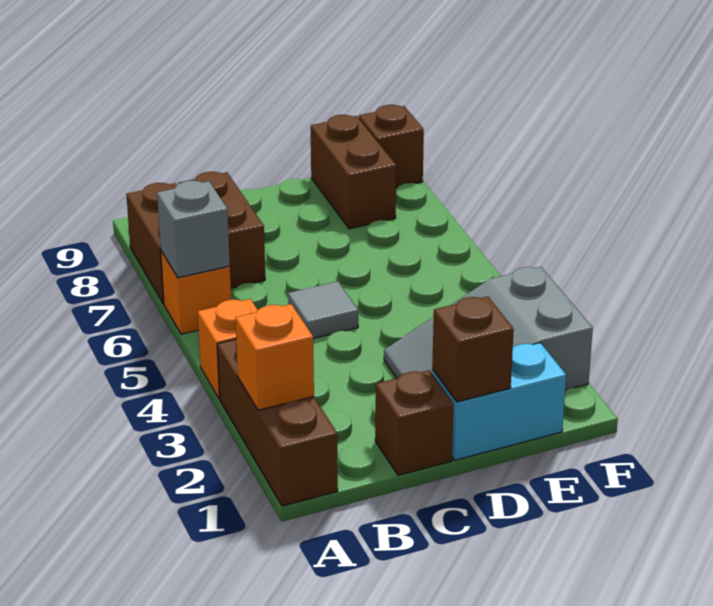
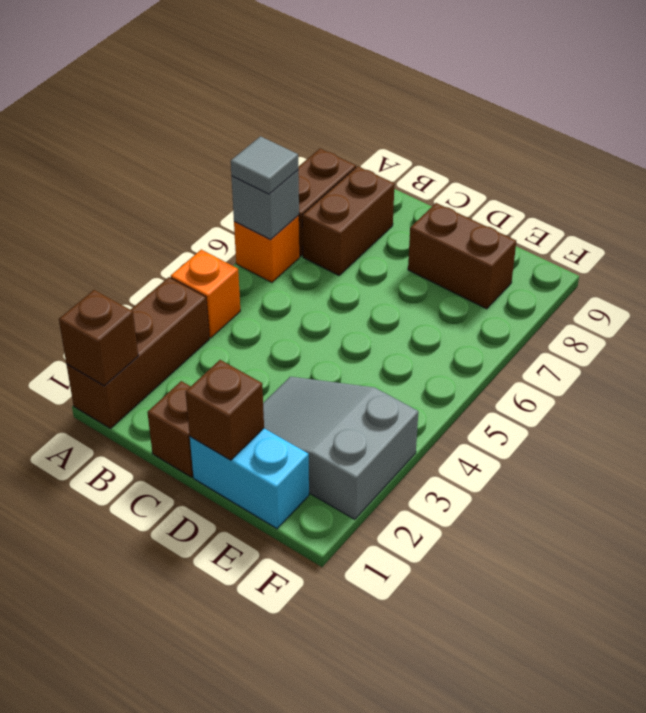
orange 1x1 brick [235,304,314,410] -> none
grey 1x1 tile [288,281,358,339] -> grey 1x1 tile moved to [231,136,298,194]
brown 1x2 brick [311,115,396,229] -> brown 1x2 brick turned to [408,203,516,309]
brown 1x1 brick [359,105,424,188] -> brown 1x1 brick moved to [59,290,138,386]

